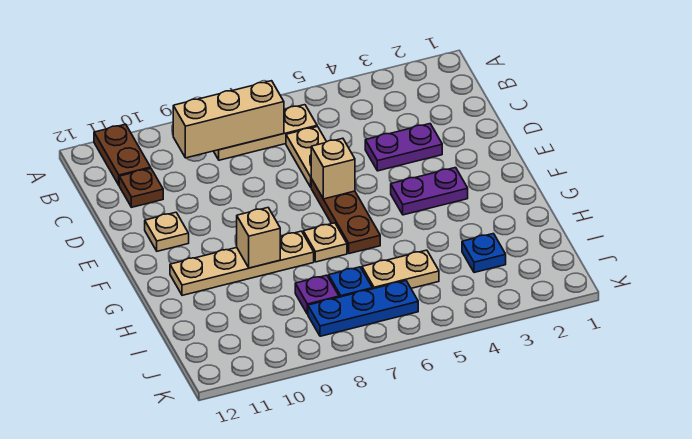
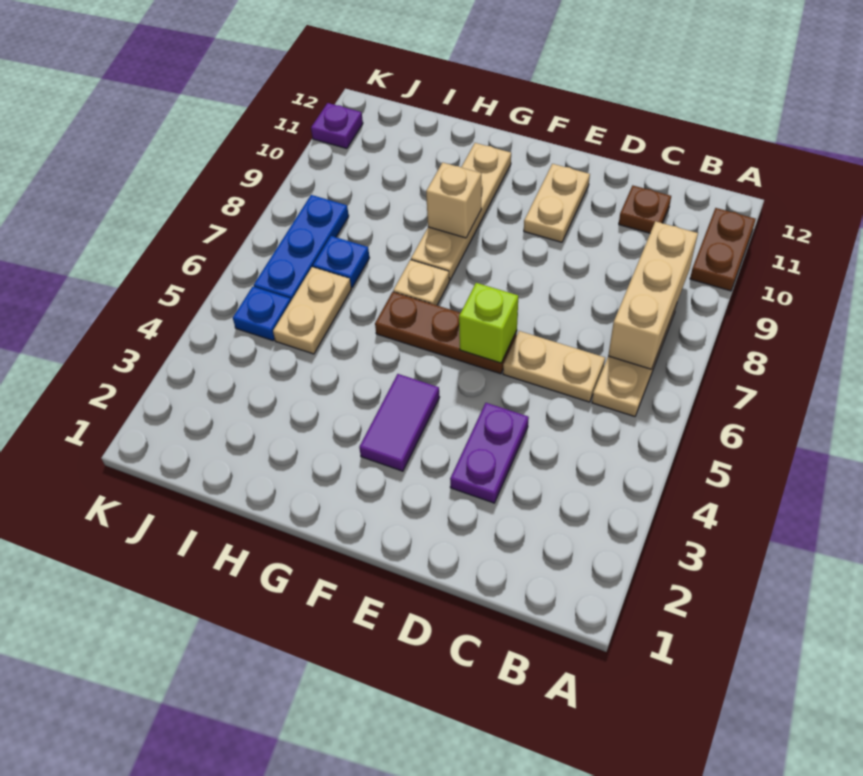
brown 1x2 plate [94,124,151,185] -> brown 1x2 plate turned to [690,208,756,291]
tan 1x1 brick [311,138,355,199] -> lime 1x1 brick [459,283,518,363]
tan 1x1 plate [145,212,189,251] -> tan 1x2 plate [524,164,590,242]
purple 1x2 plate [391,168,468,215] -> purple 1x2 tile [359,374,440,471]
blue 1x1 plate [462,234,506,273] -> blue 1x1 plate moved to [233,287,291,341]
purple 1x1 plate [295,275,339,314] -> purple 1x1 plate moved to [311,103,363,149]

